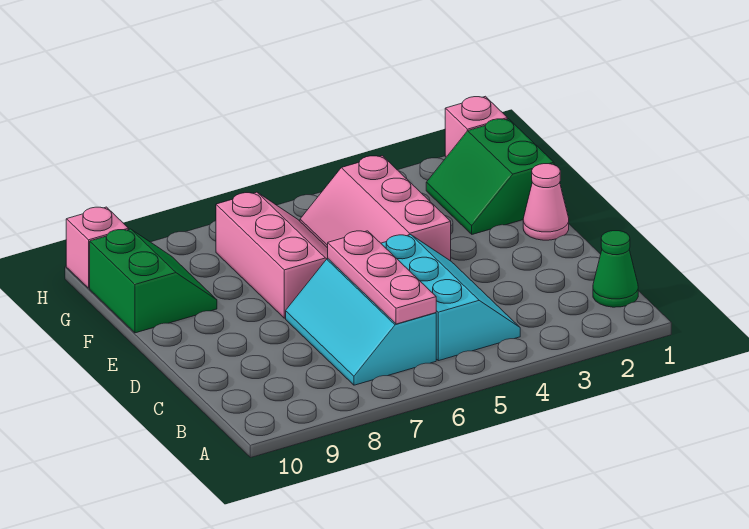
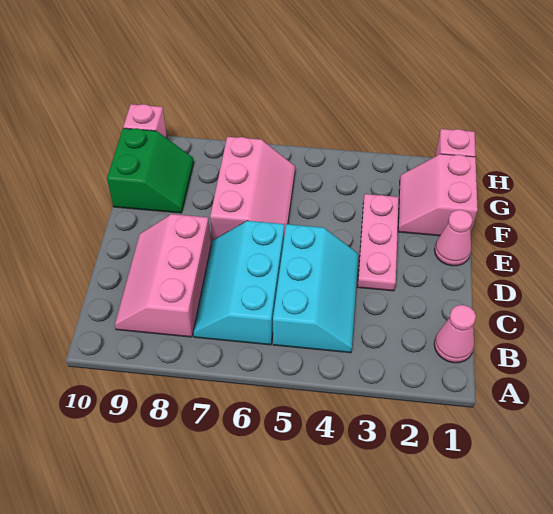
green 1x1 cone [593,231,638,307] -> pink 1x1 cone [434,305,476,363]
pink 1x3 plate [328,231,436,324] -> pink 1x3 plate moved to [358,194,399,291]
pink 2x3 slope [300,156,451,261] -> pink 2x3 slope moved to [115,214,211,337]
green 2x2 slope [426,119,554,234] -> pink 2x2 slope [398,154,478,236]

